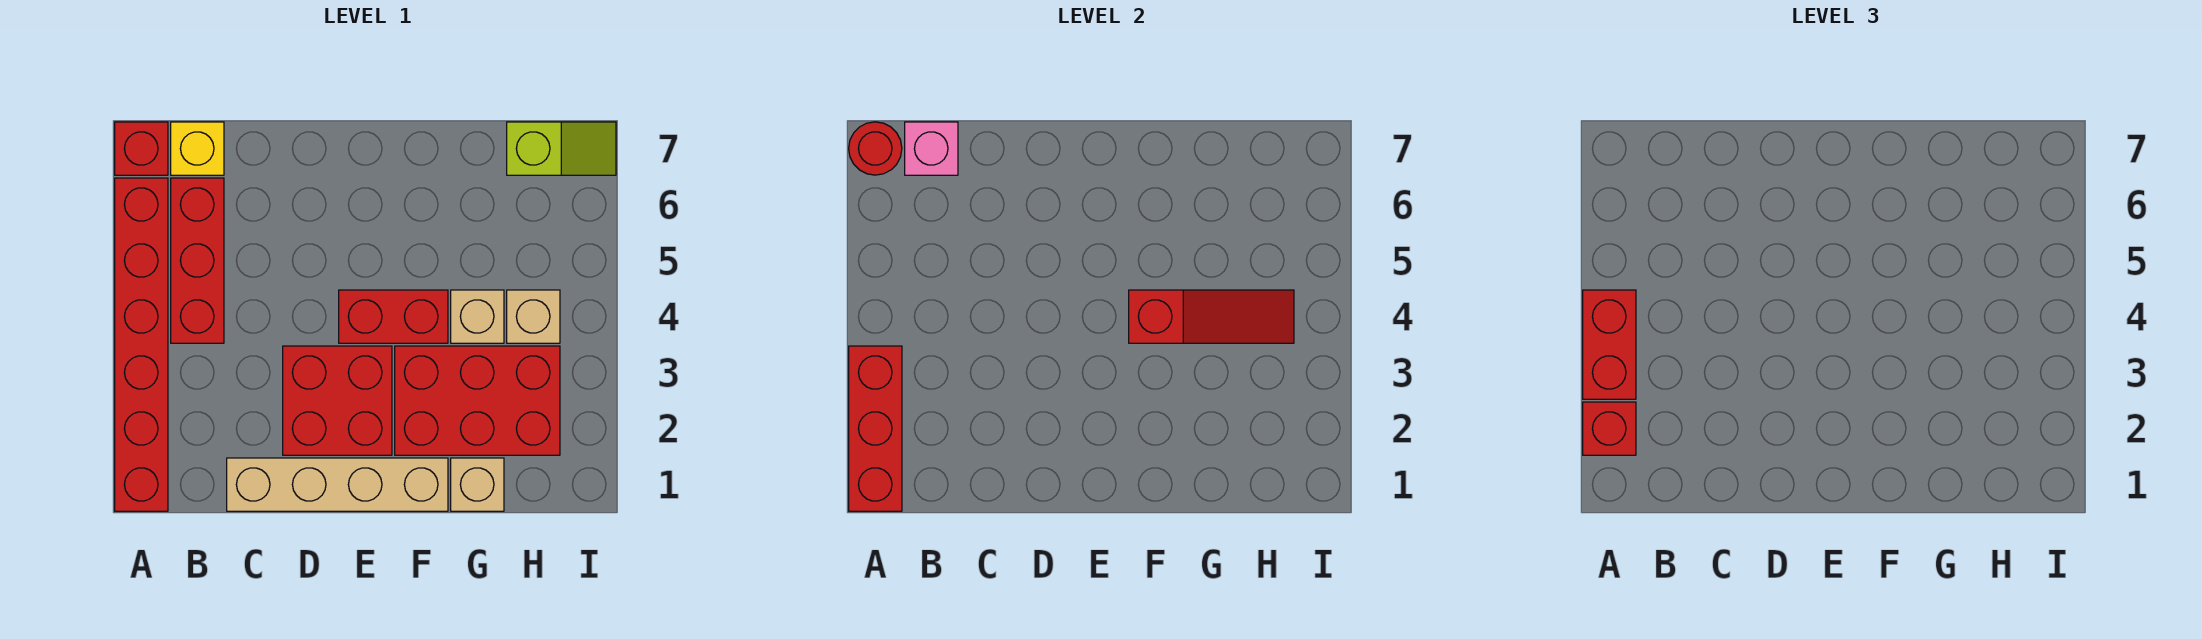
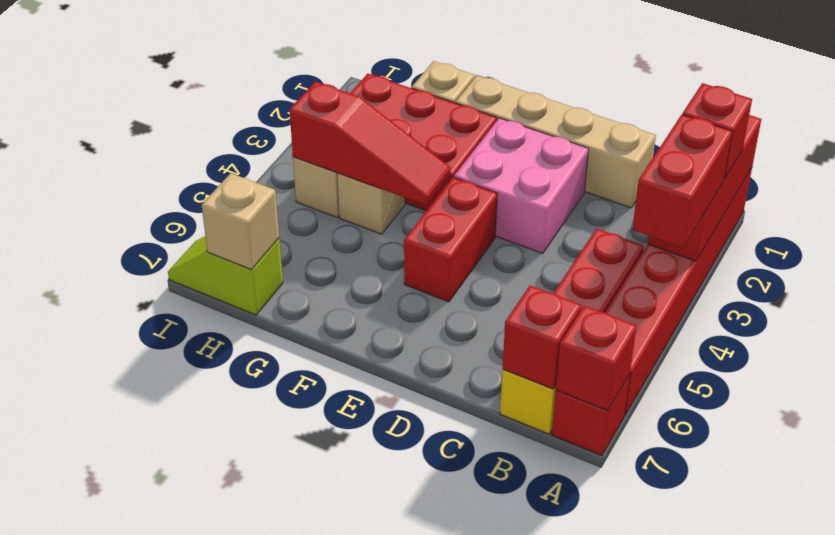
red 1x1 round brick [849,122,902,175] -> red 1x1 brick [556,306,637,411]
pink 1x1 brick [905,122,958,175] -> red 1x1 brick [503,285,581,389]
red 2x2 brick [283,346,392,455] -> pink 2x2 brick [454,118,589,253]
red 1x2 brick [339,290,448,343] -> red 1x2 brick turned to [404,177,497,302]
red 1x3 slope [1129,290,1294,343] -> red 1x3 slope turned to [290,82,451,205]
none -> tan 1x1 brick [202,173,279,270]

